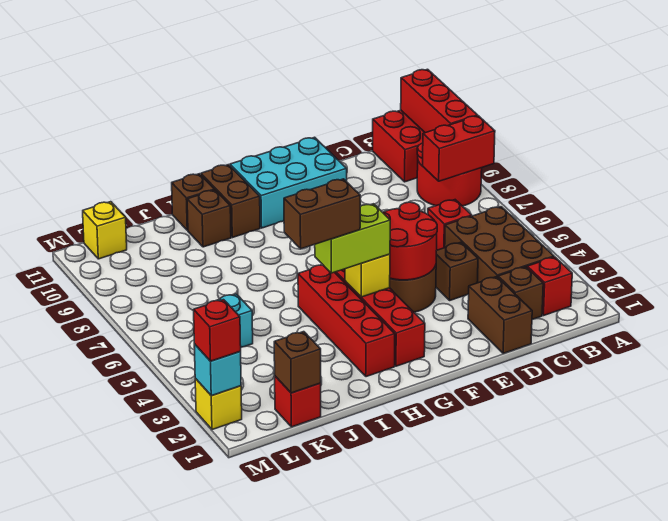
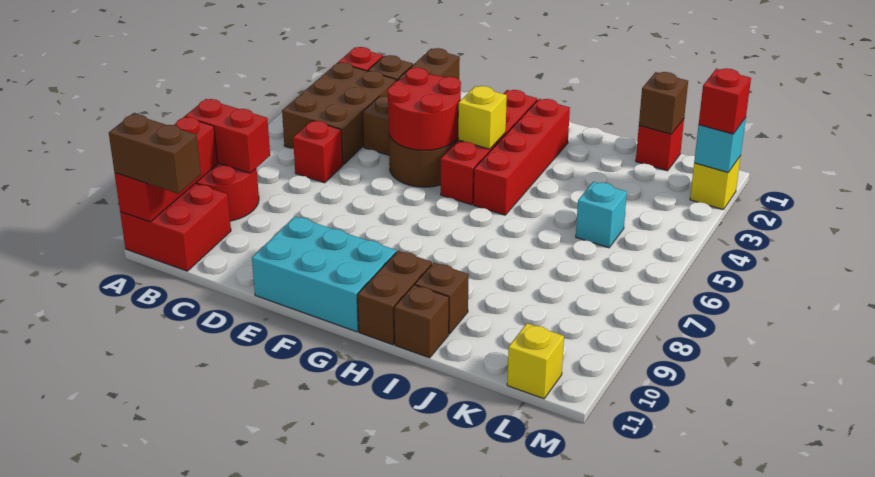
lime 1x2 brick [315,204,390,273] -> none
brown 1x2 brick [284,179,360,249] -> brown 1x2 brick moved to [109,114,201,194]

